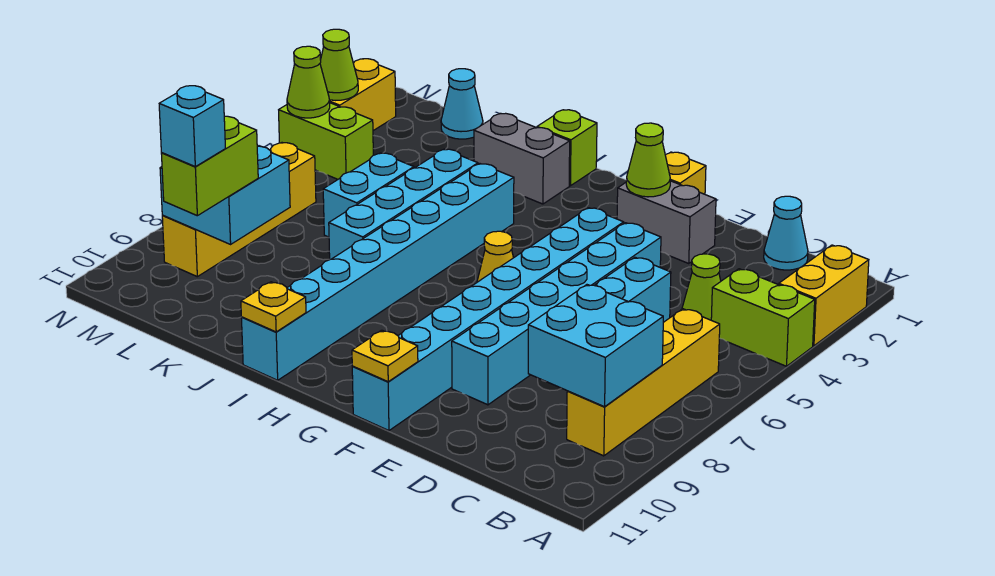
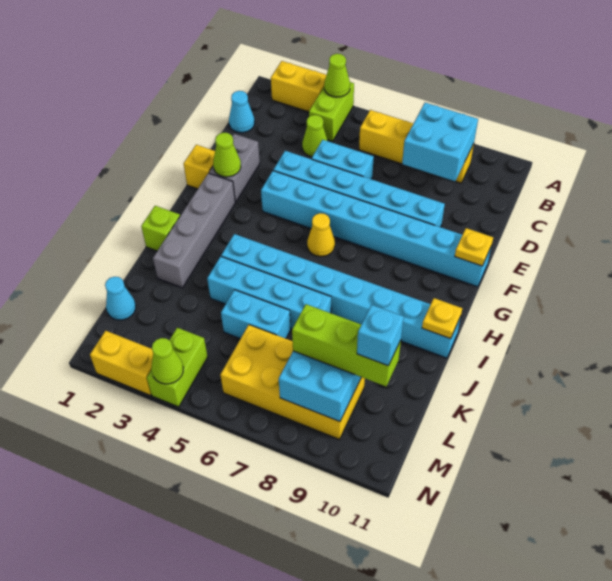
grey 1x2 brick [474,113,570,204] -> grey 1x4 brick [153,173,235,288]
lime 1x2 brick [161,116,258,216] -> lime 1x3 brick [292,304,401,386]
yellow 1x4 brick [162,143,316,277] -> yellow 2x4 brick [220,325,365,439]
lime 1x1 cone [320,29,358,100] -> lime 1x1 cone moved to [324,54,350,97]

